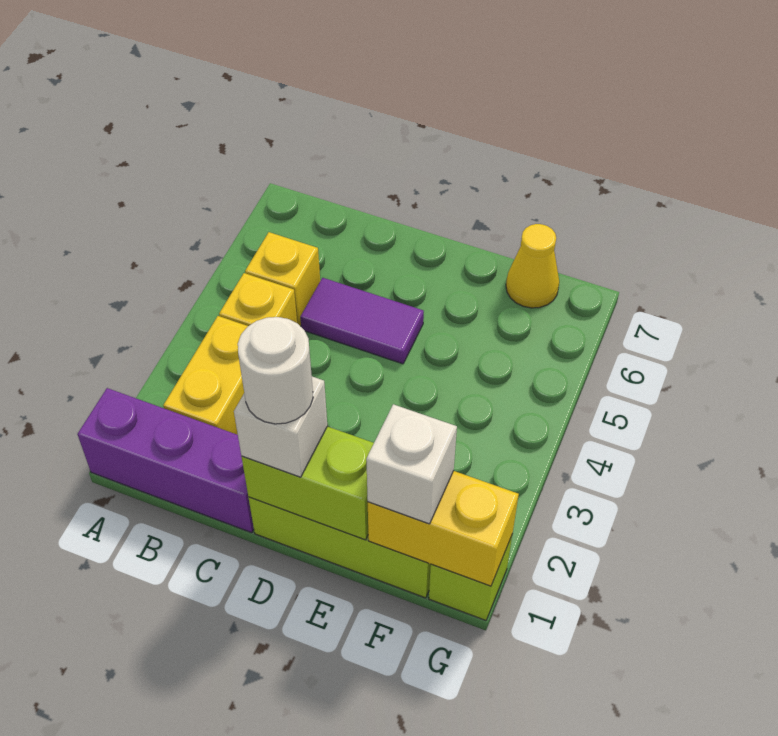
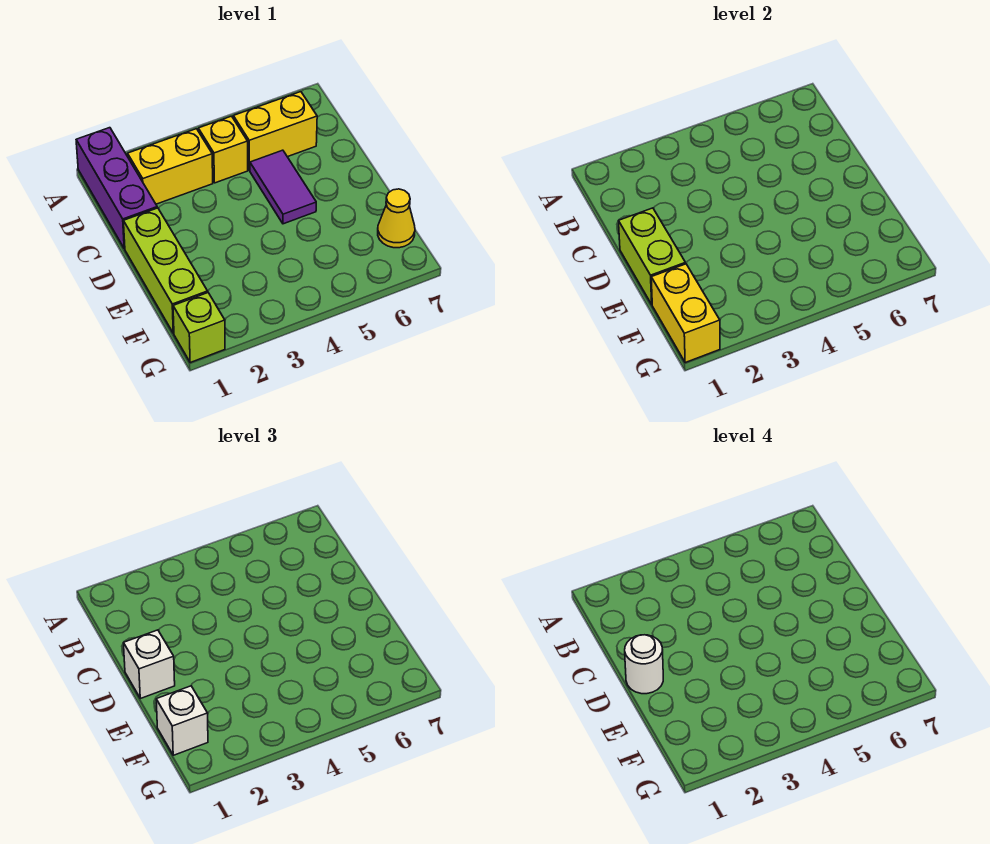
yellow 1x1 brick [245,232,320,326] -> yellow 1x2 brick [233,92,317,170]

